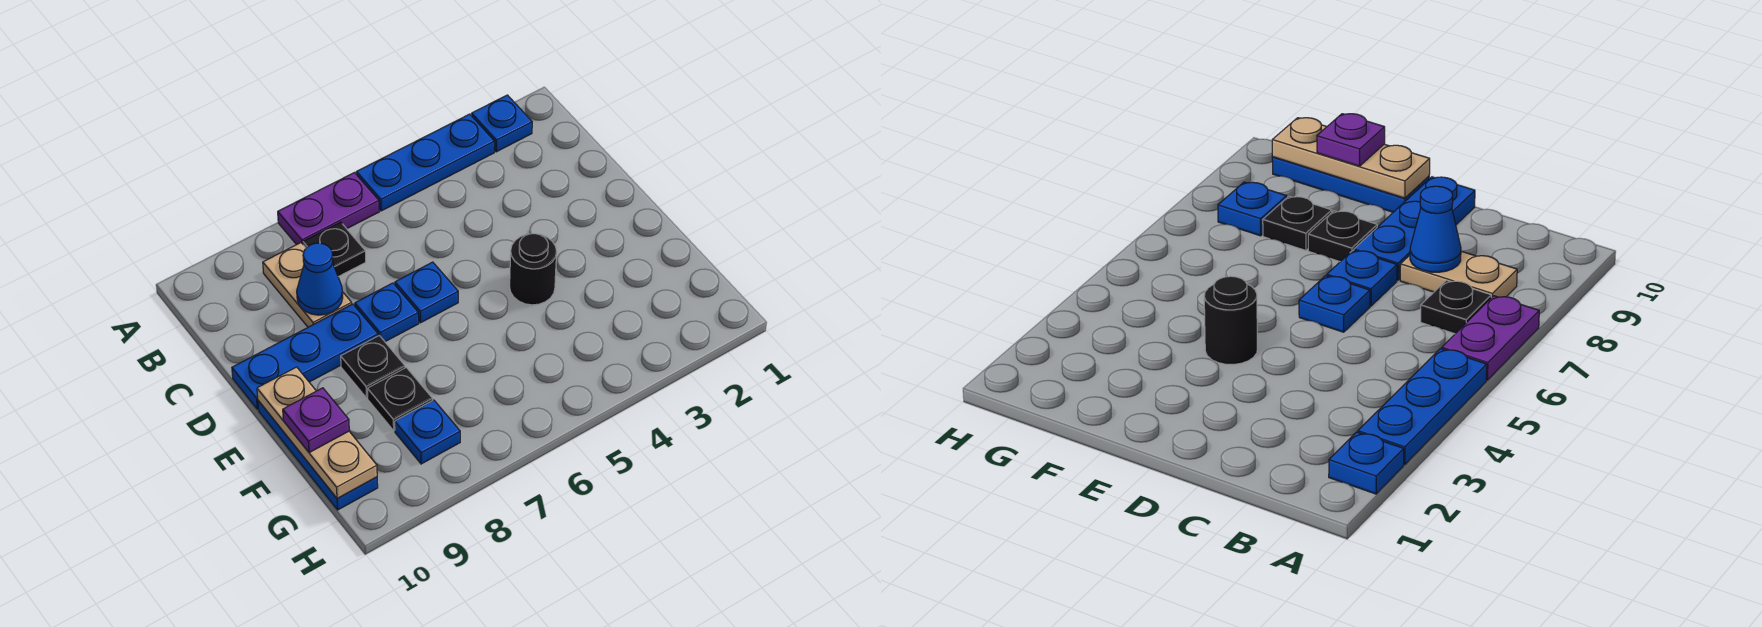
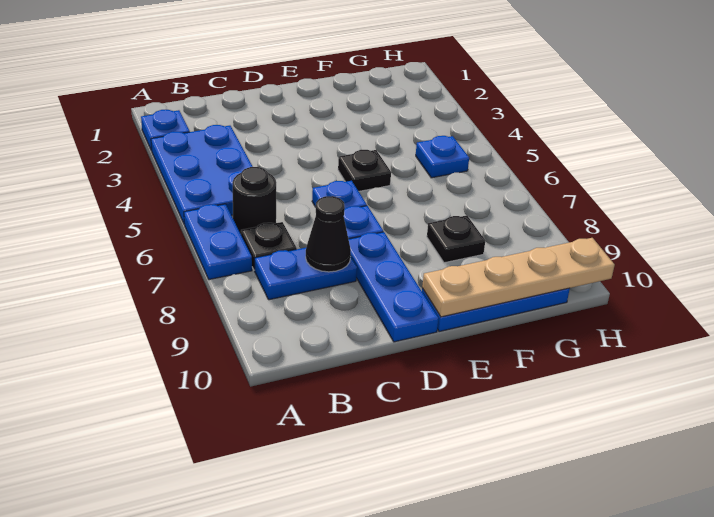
blue 1x3 plate [356,114,495,211] -> blue 2x3 plate [151,125,253,223]
purple 1x2 plate [278,173,379,245] -> blue 1x2 plate [184,204,252,280]
tan 1x2 plate [263,243,352,327] -> blue 1x2 plate [255,248,357,300]
blue 1x1 cone [297,243,343,315] -> black 1x1 cone [306,196,351,272]
black 1x1 round brick [510,234,557,305] -> black 1x1 round brick moved to [232,167,276,234]
black 1x1 plate [341,335,405,398] -> black 1x1 plate moved to [338,149,391,191]
tan 1x3 plate [257,367,377,499] -> tan 1x4 plate [422,238,615,317]
purple 1x1 plate [283,388,349,453] -> none
blue 1x1 plate [395,400,460,464] -> blue 1x1 plate moved to [416,136,469,178]

